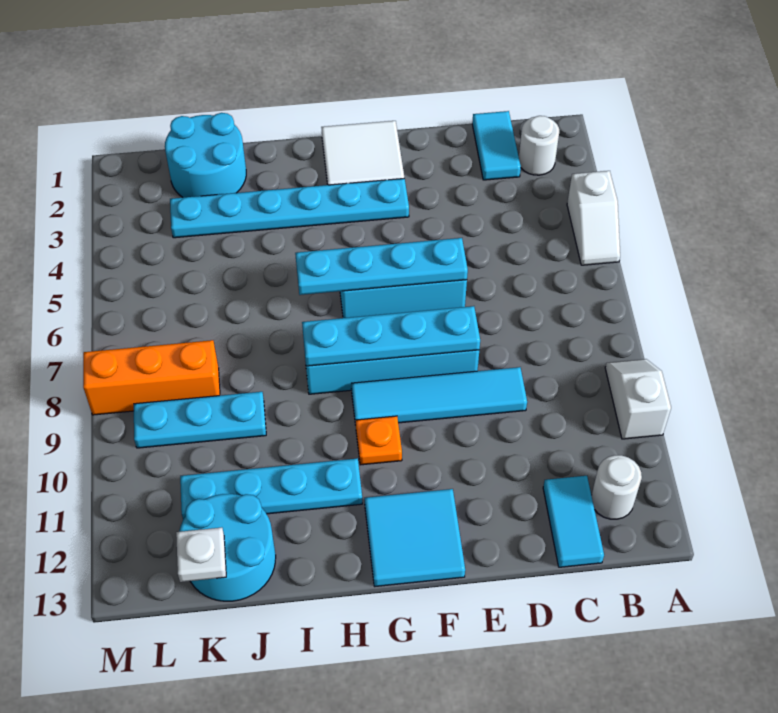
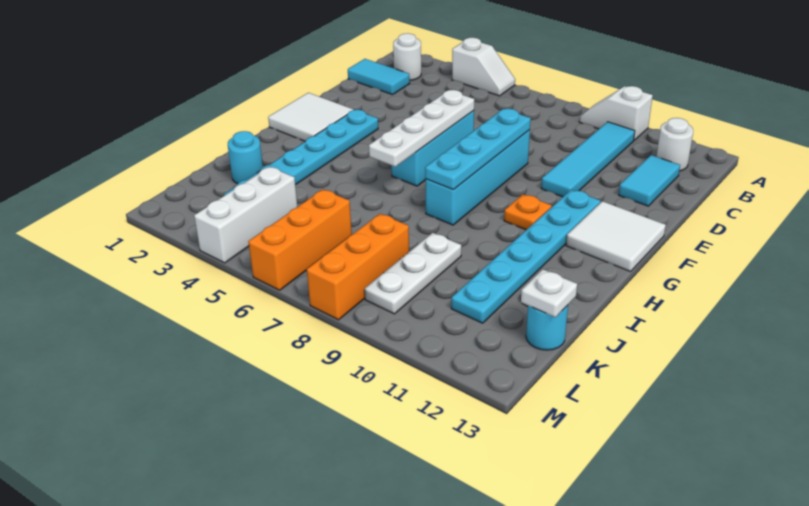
cyan 1x2 tile [543,476,604,567] -> cyan 1x2 tile turned to [619,155,680,206]
cyan 1x4 tile [351,367,527,425] -> cyan 1x4 tile moved to [541,122,635,197]
cyan 1x4 plate [295,238,468,295] -> white 1x4 plate [369,90,474,167]
cyan 2x2 tile [365,489,465,586] -> white 2x2 tile [566,201,666,272]
cyan 1x4 plate [180,458,362,520] -> cyan 1x6 plate [451,190,601,323]
cyan 2x2 round brick [165,113,246,197] -> cyan 1x1 round brick [228,131,263,184]
cyan 1x3 plate [134,392,266,448] -> white 1x3 plate [365,233,461,314]
cyan 2x2 round brick [179,494,276,601] -> cyan 1x1 round brick [526,305,568,350]
none -> white 1x3 brick [194,167,297,263]
none -> orange 1x3 brick [248,189,352,290]

